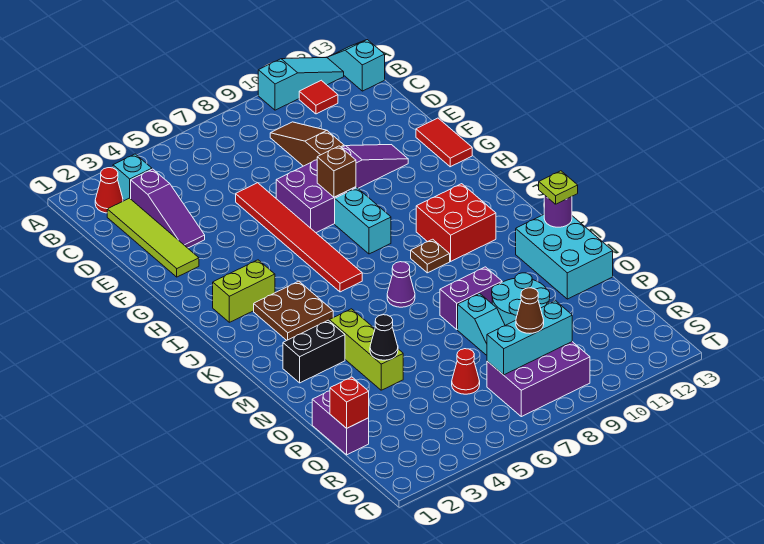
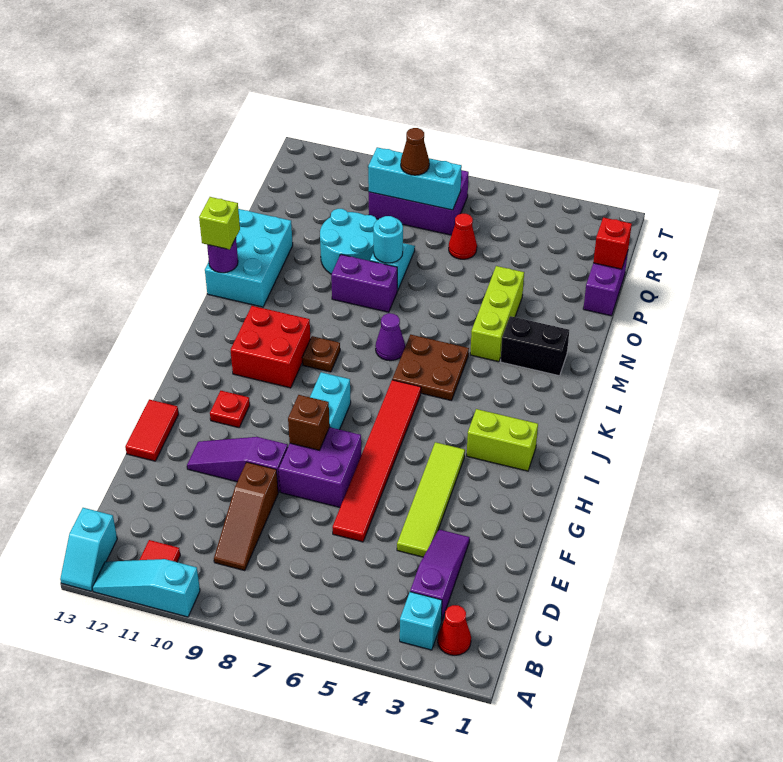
lime 1x4 tile [107,198,199,277] -> lime 1x4 tile moved to [397,442,465,557]
none -> red 1x1 plate [210,391,250,428]
brown 2x2 plate [254,281,333,340] -> brown 2x2 plate moved to [392,335,469,401]
lime 1x1 plate [539,171,578,204] -> lime 1x1 brick [199,197,240,250]
black 1x1 cone [370,315,398,360] -> none
none -> cyan 1x1 round brick [373,216,403,263]

